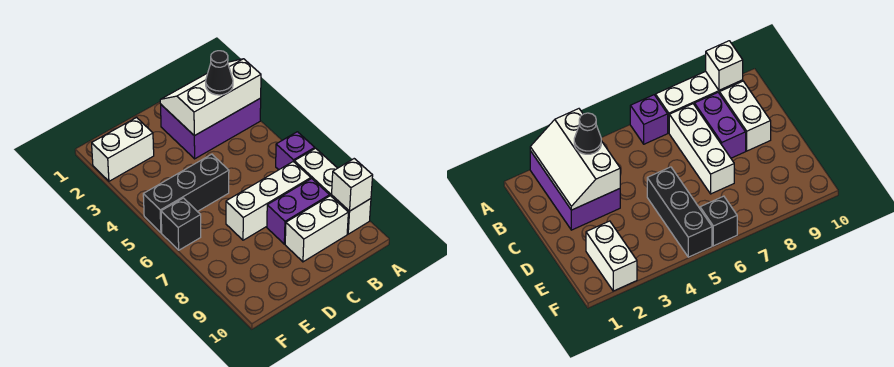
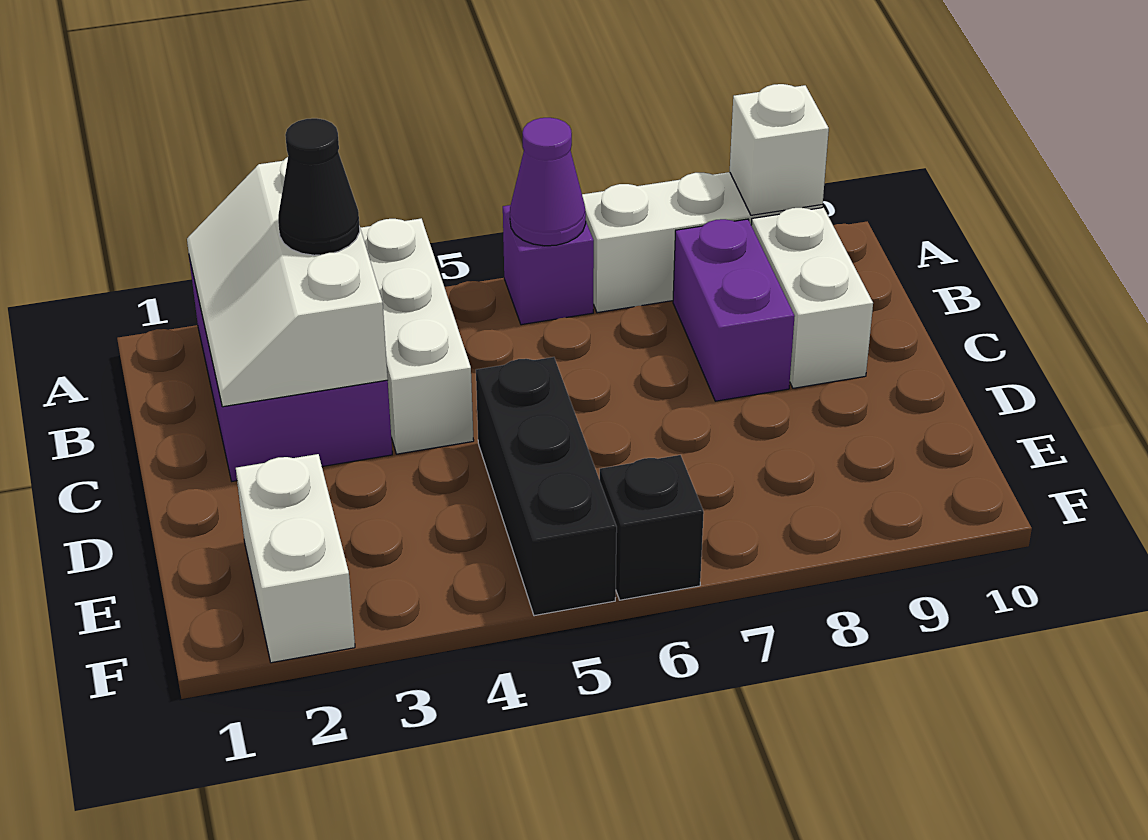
none -> purple 1x1 cone [510,118,586,246]
white 1x3 brick [226,162,311,240] -> white 1x3 brick moved to [360,218,474,454]

